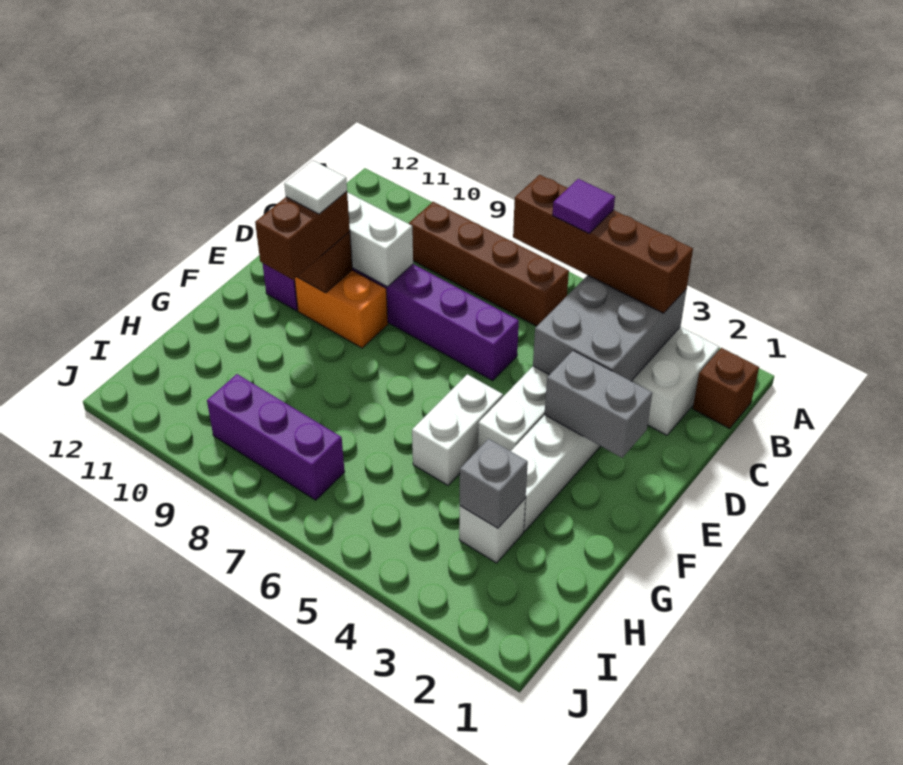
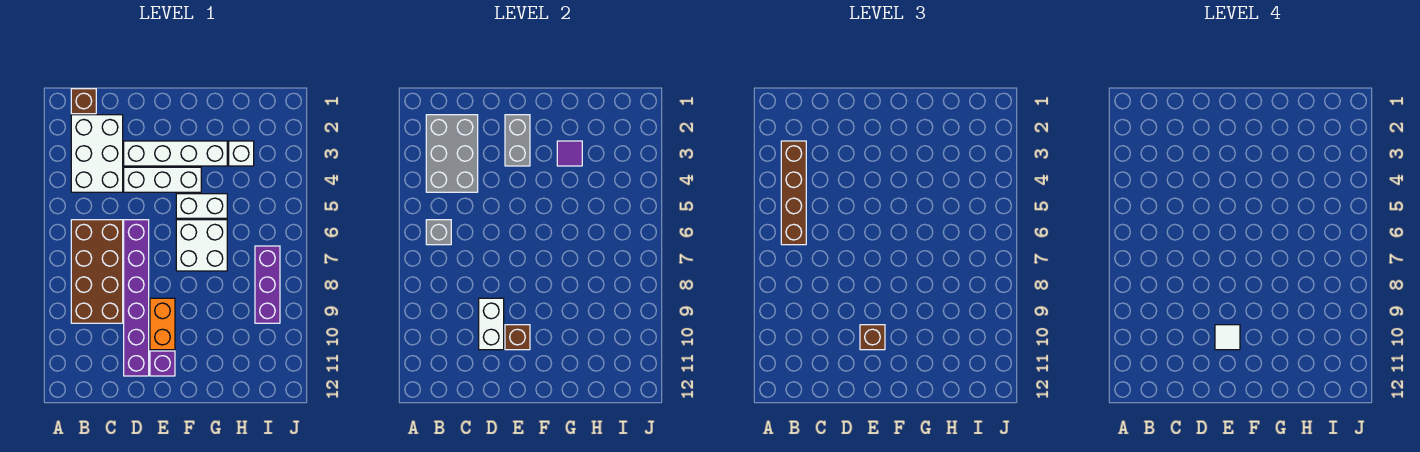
grey 2x3 brick [533,275,687,381] -> grey 2x3 brick turned to [426,115,478,192]
purple 1x1 tile [553,179,615,233] -> purple 1x1 tile moved to [557,141,582,166]
brown 1x4 brick [409,202,569,326] -> brown 2x4 brick [71,220,123,323]
brown 1x2 brick [255,191,350,280] -> brown 1x1 brick [860,325,885,350]
none -> white 2x2 brick [176,220,227,271]
grey 1x1 brick [460,439,528,528] -> grey 1x1 brick moved to [426,220,451,245]

